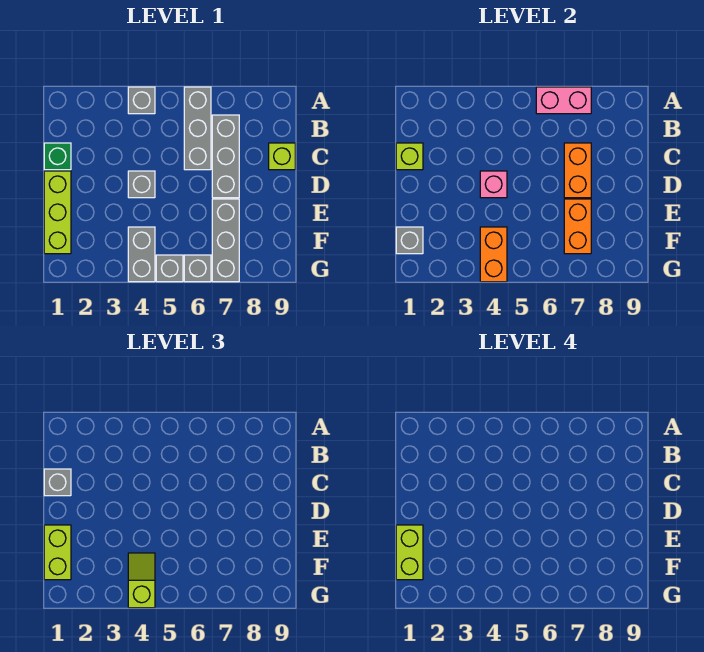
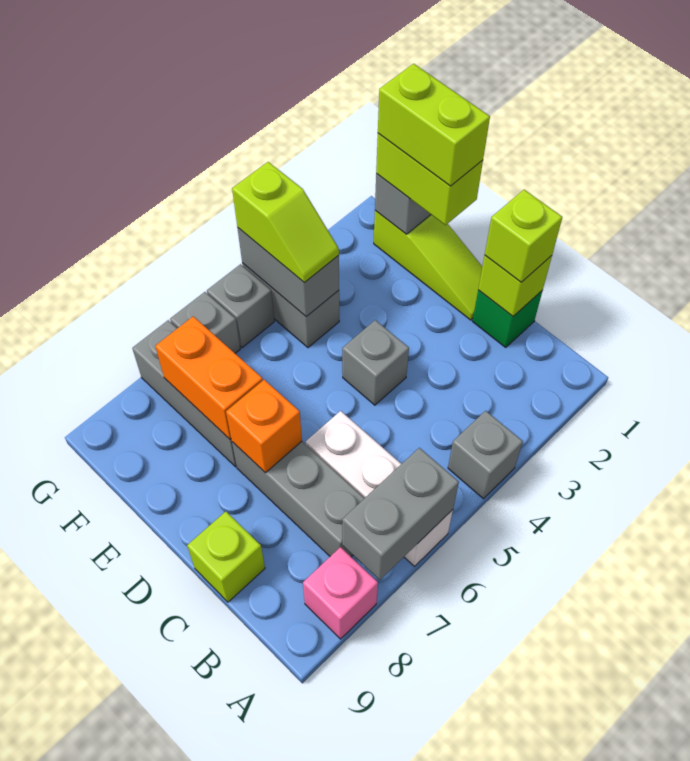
grey 1x3 brick [184,87,211,170] -> white 1x3 brick [306,411,453,566]
pink 1x2 brick [536,87,591,114] -> grey 1x2 brick [342,448,459,580]
grey 1x1 brick [44,469,71,496] -> lime 1x1 brick [485,190,562,282]
orange 1x2 brick [564,143,591,198] -> orange 1x1 brick [226,380,302,473]
lime 1x3 brick [44,171,71,254] -> lime 1x3 slope [374,211,482,320]
pink 1x1 brick [480,171,507,198] -> pink 1x1 brick moved to [303,547,378,639]
orange 1x2 brick [480,227,507,282] -> grey 1x2 brick [238,228,339,317]

